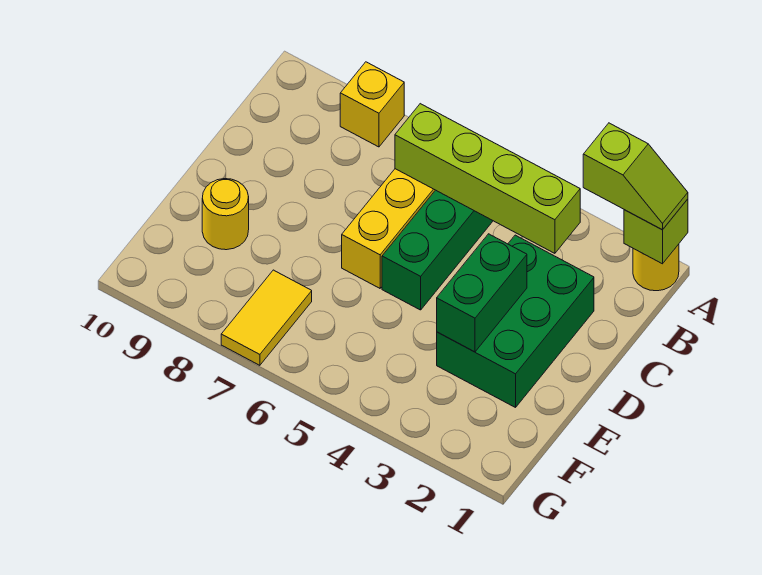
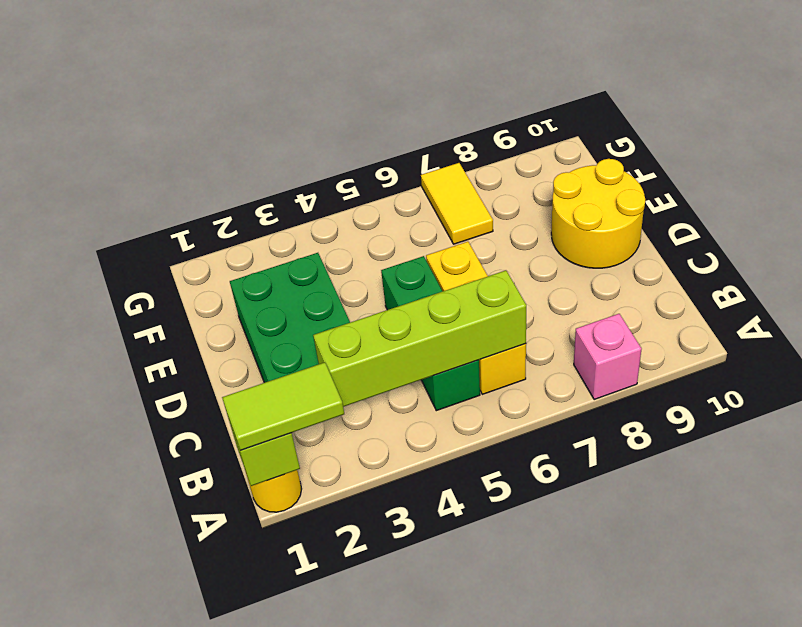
lime 1x2 slope [583,123,688,230] -> lime 1x2 tile [222,362,344,450]
yellow 1x1 brick [340,62,404,147] -> pink 1x1 brick [574,314,641,400]
green 1x2 brick [437,234,527,352] -> none
yellow 1x1 round brick [202,179,249,250] -> yellow 2x2 round brick [551,159,645,268]

